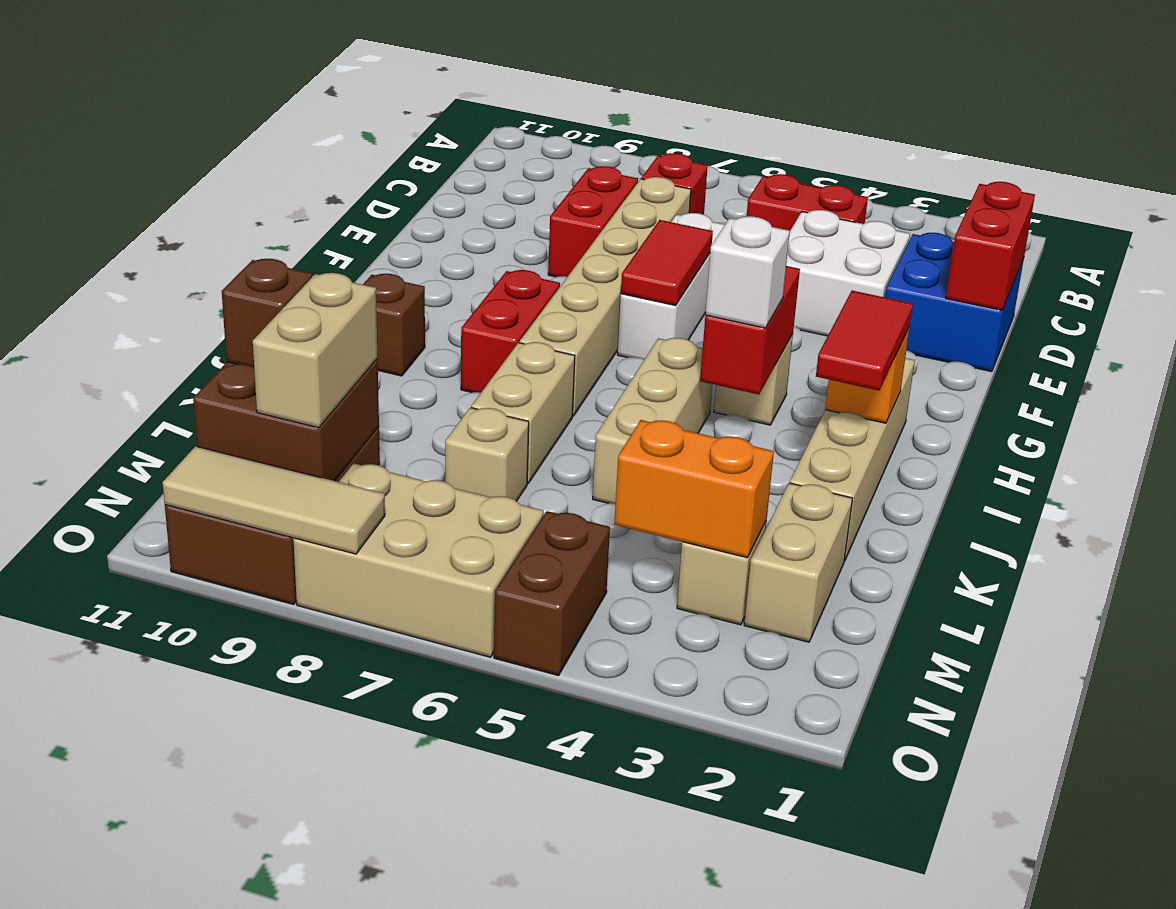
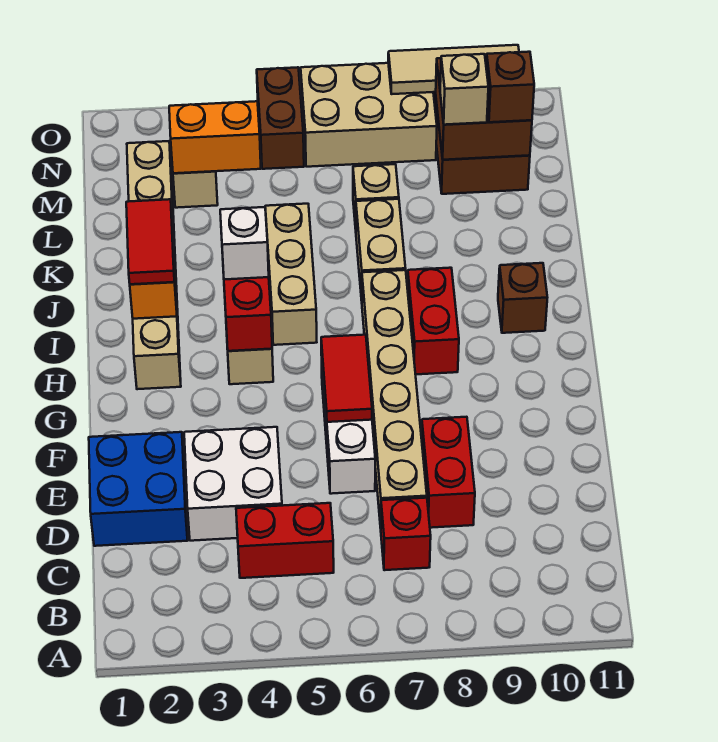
red 1x2 brick [946,182,1035,310] -> none
tan 1x2 brick [253,273,378,428] -> tan 1x1 brick [440,54,488,125]

